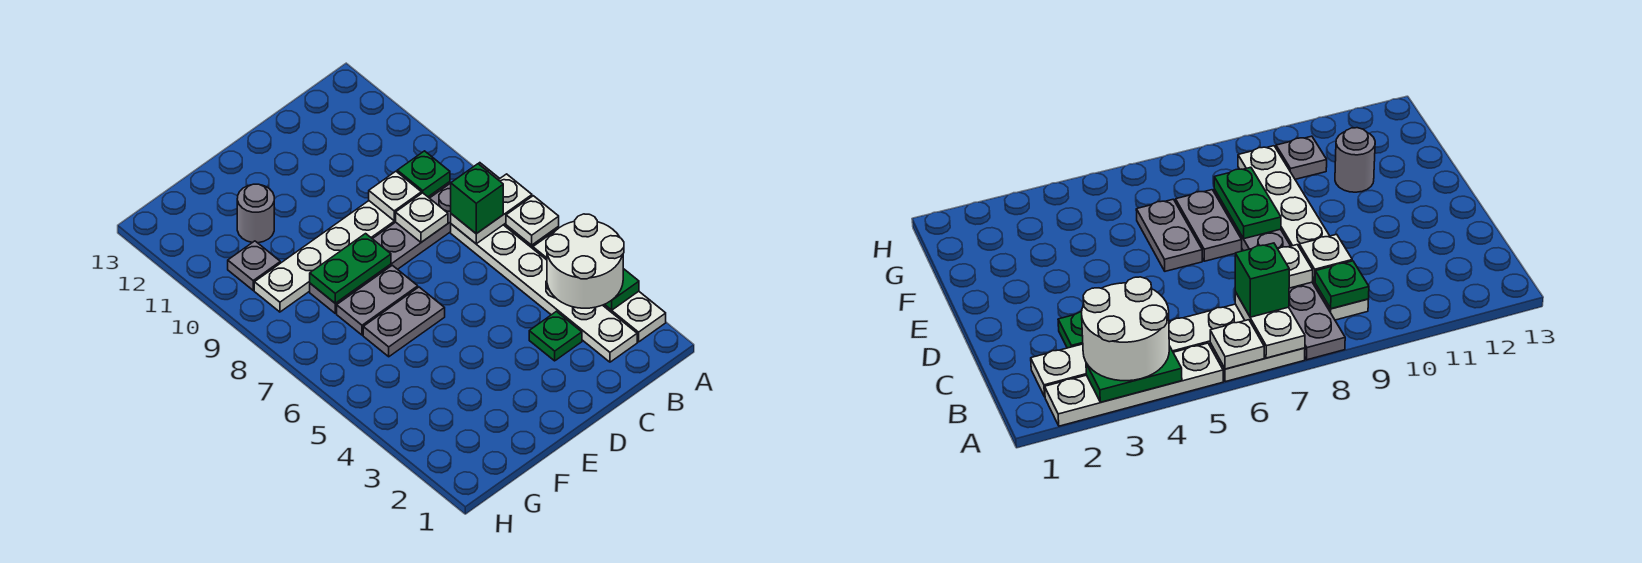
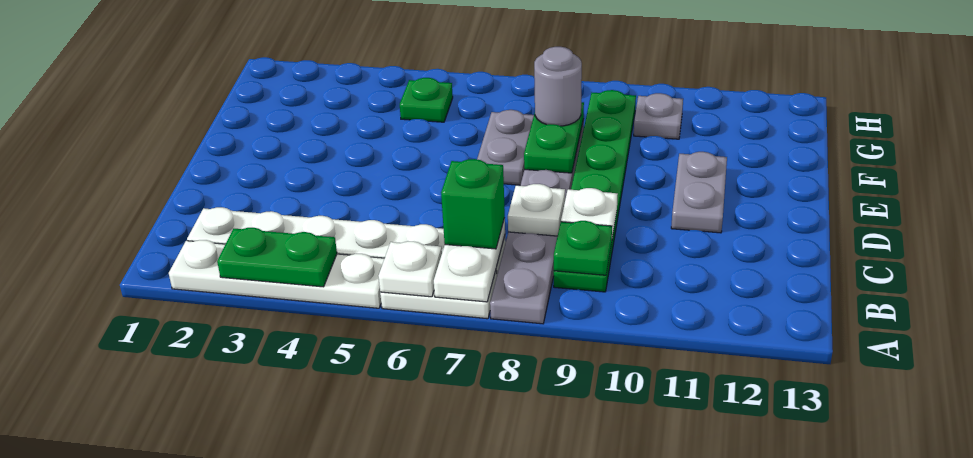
white 2x2 round brick [546,214,624,308] -> none
white 1x6 plate [254,182,450,312] -> green 1x6 plate [554,90,636,292]
green 1x1 plate [529,311,582,361] -> green 1x1 plate moved to [400,78,453,122]
grey 1x2 plate [363,287,445,357] -> grey 1x2 plate moved to [671,152,727,233]
grey 1x1 round brick [237,184,274,243] -> grey 1x1 round brick moved to [534,47,582,126]

